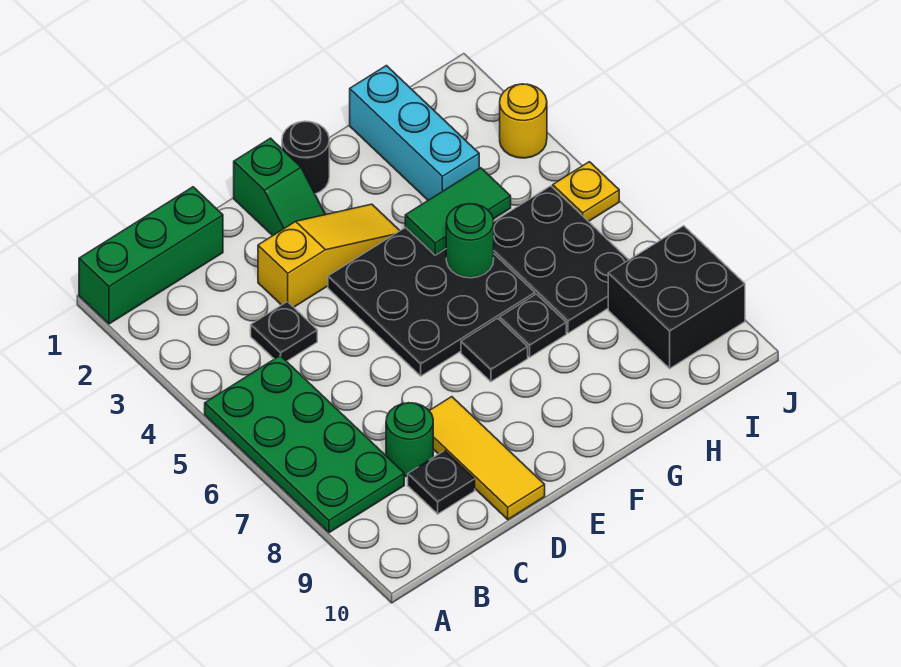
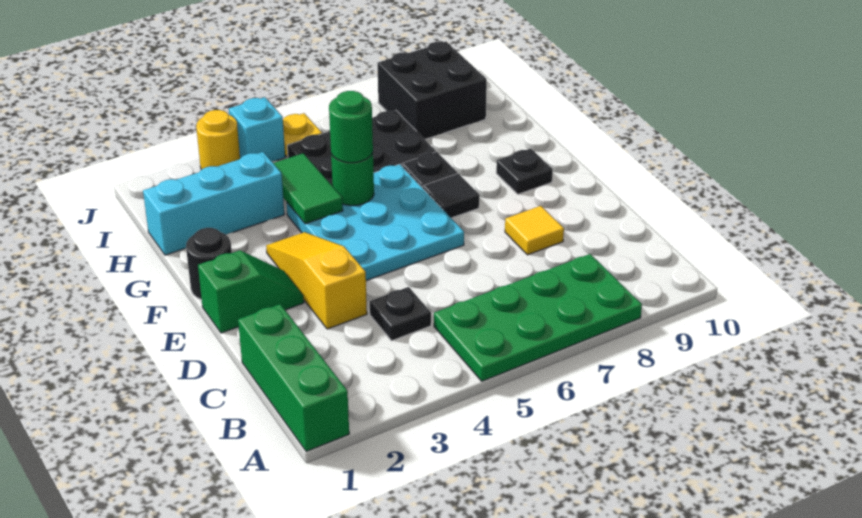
green 1x1 round brick [386,403,433,477] -> green 1x1 round brick moved to [329,91,373,163]
black 1x1 plate [408,451,475,514] -> black 1x1 plate moved to [496,149,553,194]
yellow 1x3 tile [429,397,545,519] -> yellow 1x1 tile [505,206,564,255]
black 3x3 plate [328,227,535,376] -> cyan 3x3 plate [286,164,464,281]
none -> cyan 1x1 brick [229,97,285,161]

